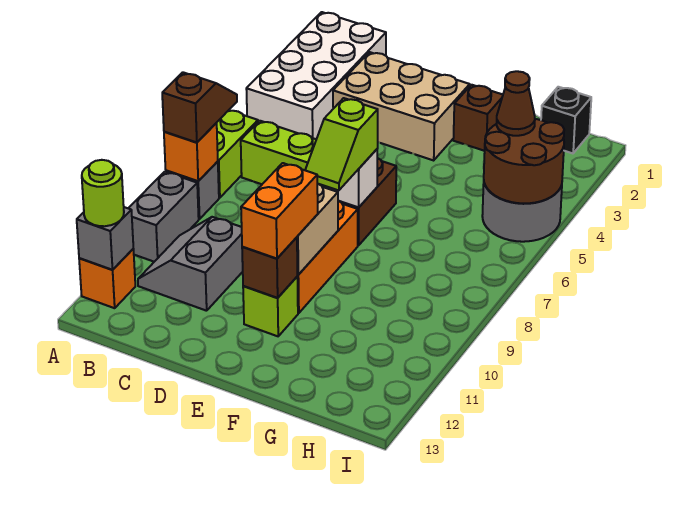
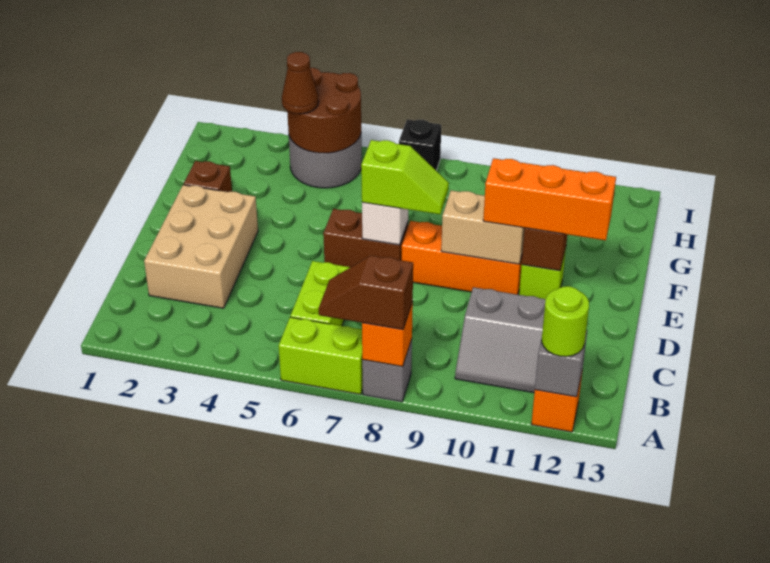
white 2x4 brick [246,12,386,139] -> none
grey 1x2 brick [128,172,199,262] -> none
orange 1x2 brick [241,163,318,259] -> orange 1x3 brick [483,158,616,240]
black 1x1 brick [541,87,591,153] -> black 1x1 brick moved to [399,120,441,170]

